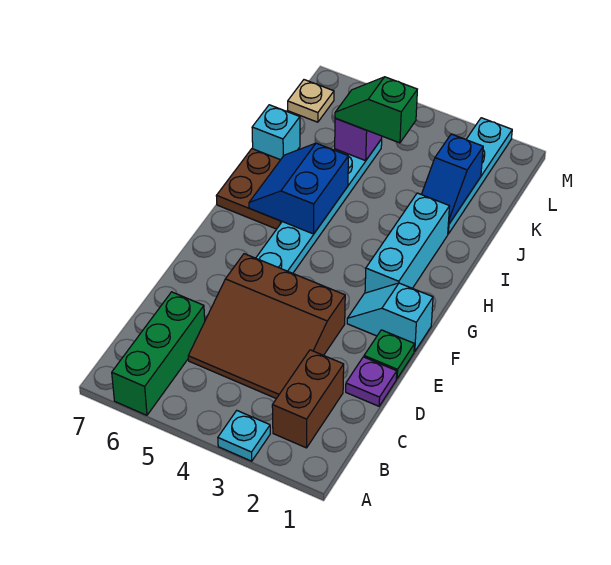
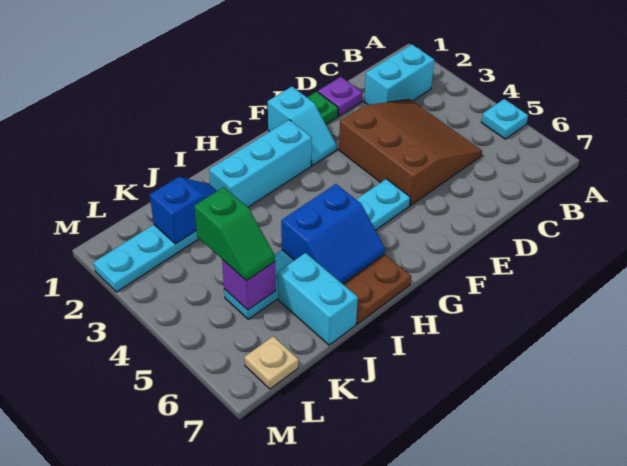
cyan 1x1 plate [218,411,270,461] -> cyan 1x1 plate moved to [482,99,528,139]
green 1x3 brick [112,292,205,415] -> none
brown 1x2 brick [272,350,344,448] -> cyan 1x2 brick [364,44,434,105]
cyan 1x1 brick [252,105,300,160] -> cyan 1x2 brick [278,253,358,345]

